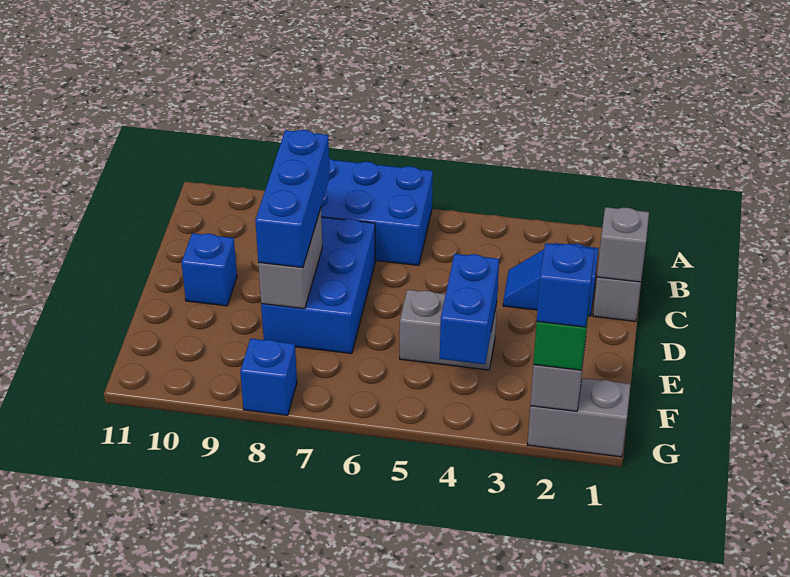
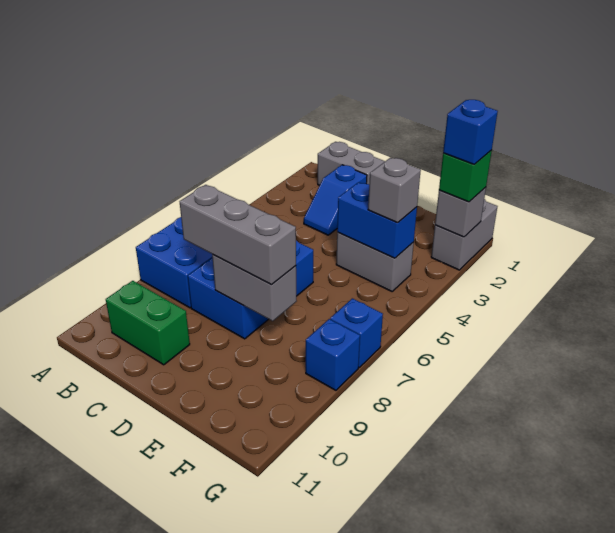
none -> green 1x2 brick [106,281,190,365]
grey 1x1 brick [597,207,649,282] -> grey 1x1 brick moved to [368,158,421,223]
blue 2x3 brick [261,217,375,354] -> blue 2x3 brick turned to [188,241,313,339]
blue 1x3 brick [255,130,330,268] -> grey 1x3 brick [180,185,296,285]
blue 1x1 brick [182,233,237,306] -> blue 1x1 brick moved to [330,298,383,367]
grey 1x2 brick [400,290,497,370] -> grey 1x2 brick turned to [336,233,414,291]

